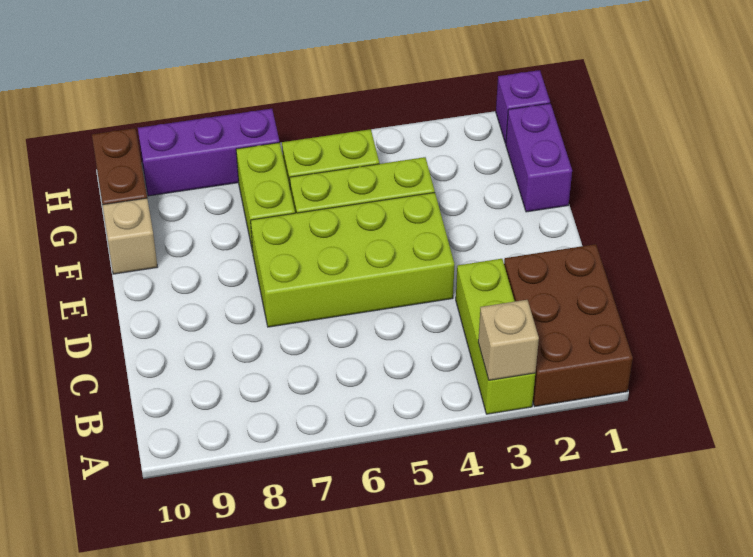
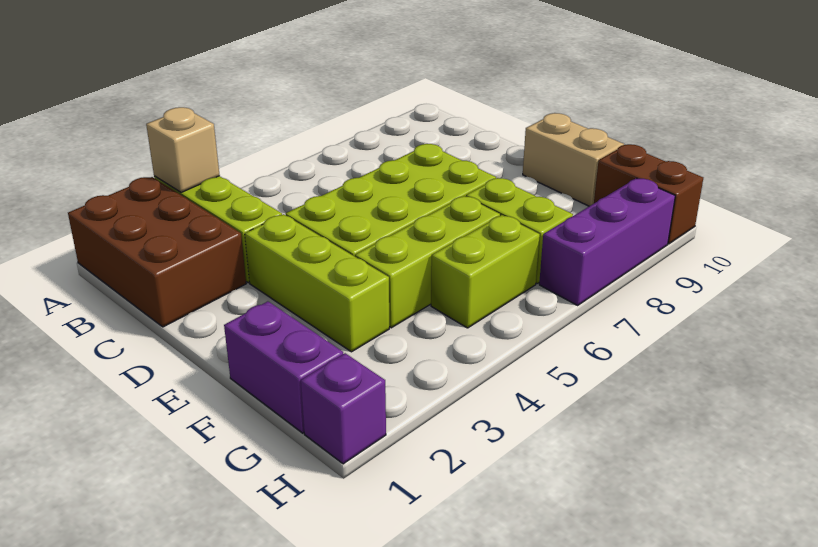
none -> lime 1x3 brick [245,214,389,352]
tan 1x1 brick [103,198,157,274] -> tan 1x2 brick [523,113,624,206]

